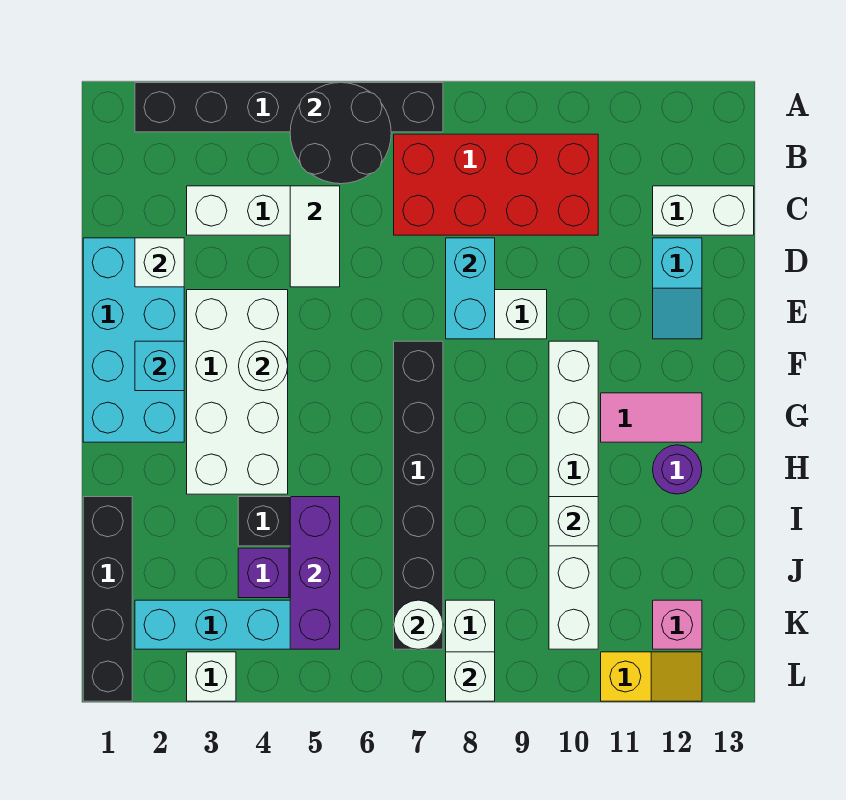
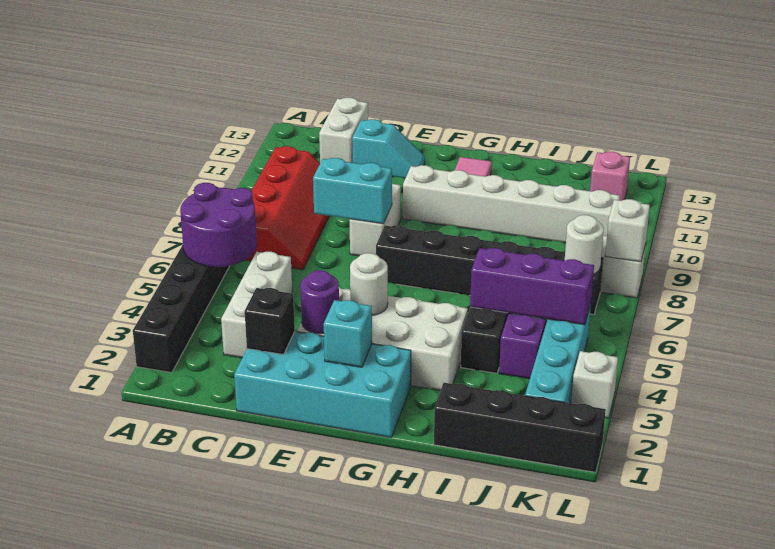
black 2x2 round brick [290,83,391,184] -> purple 2x2 round brick [180,183,257,267]
red 2x4 brick [394,134,598,235] -> red 2x4 slope [244,146,329,270]
white 1x2 tile [290,186,340,287] -> none
white 1x1 brick [135,238,184,287] -> black 1x1 brick [245,288,295,355]
purple 1x1 round brick [653,445,702,494] -> purple 1x1 round brick moved to [300,270,339,334]
white 1x1 brick [549,497,598,546] -> none
yellow 1x2 slope [601,652,702,701] -> none

